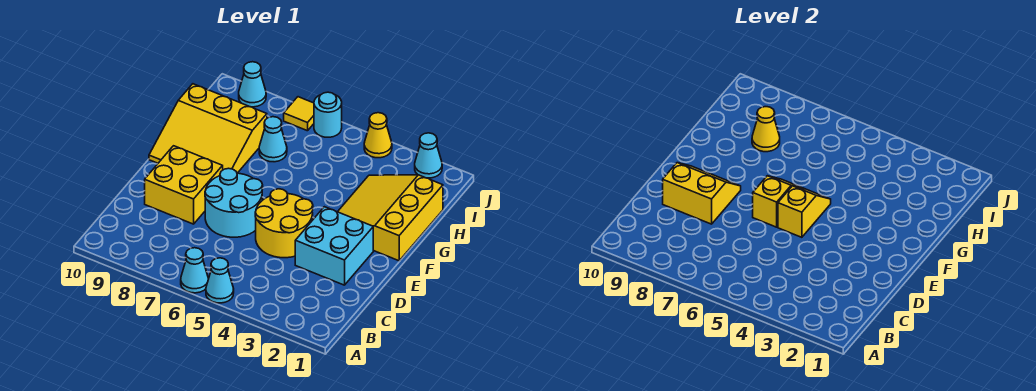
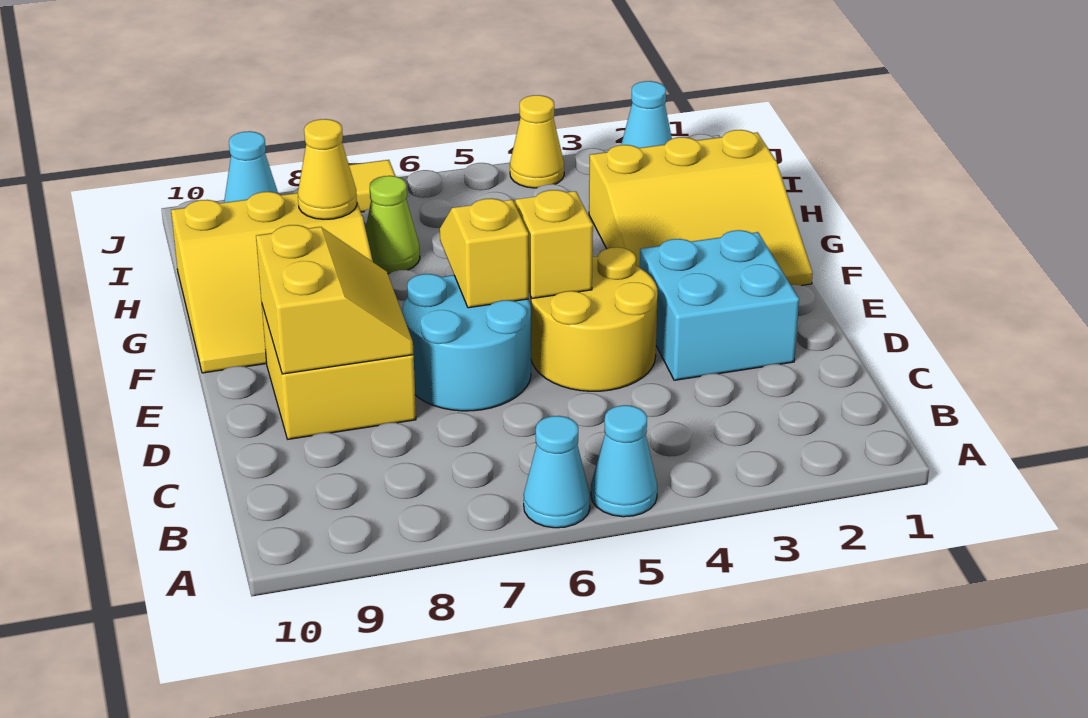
yellow 2x2 slope [663,163,741,224] -> yellow 2x2 slope turned to [256,225,414,374]
yellow 3x3 slope [338,175,443,261] -> yellow 3x3 slope turned to [589,130,813,286]
cyan 1x1 cone [259,117,287,162] -> lime 1x1 cone [366,176,420,274]
cyan 1x1 round brick [314,92,342,137] -> none

